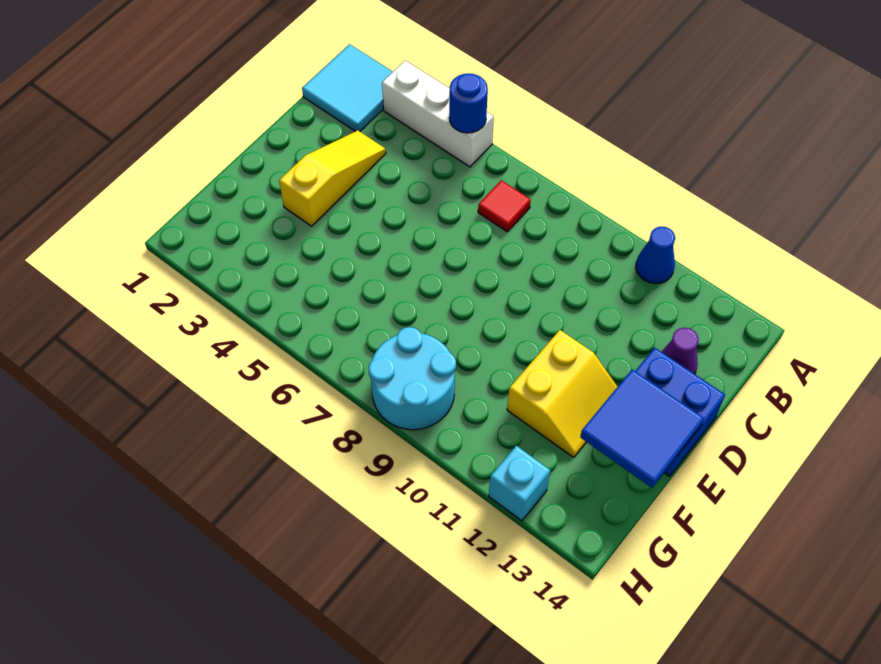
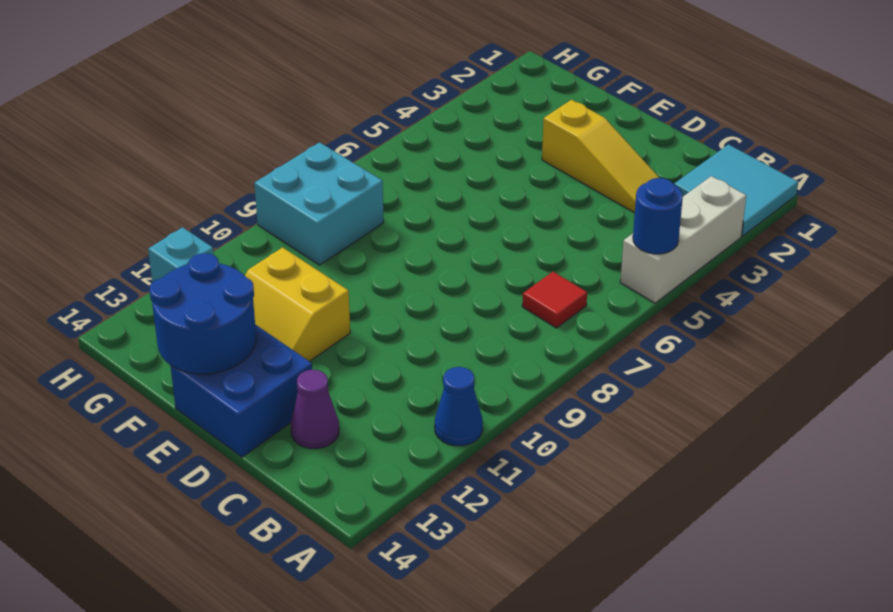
blue 2x2 tile [580,369,704,488] -> blue 2x2 round brick [150,253,256,374]
cyan 2x2 round brick [369,327,456,430] -> cyan 2x2 brick [254,142,384,265]

